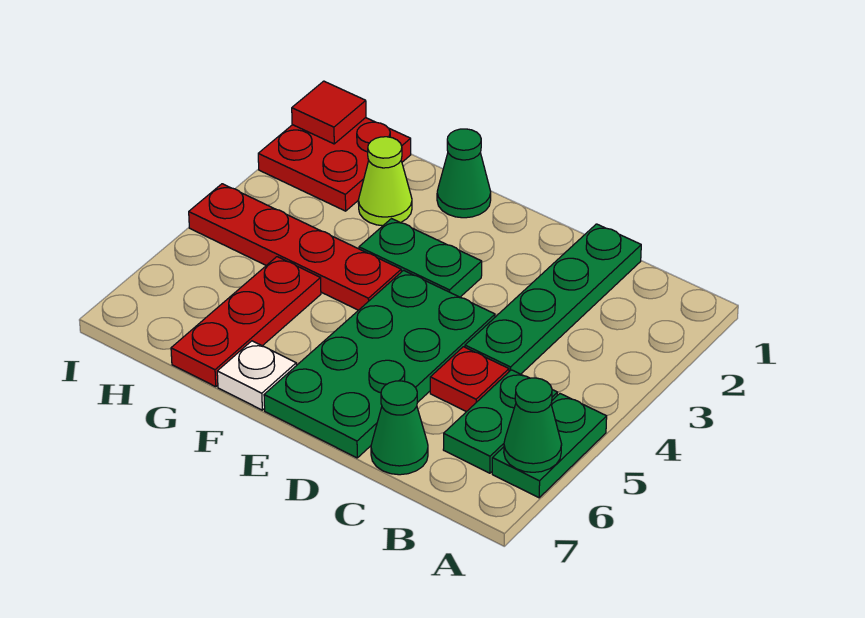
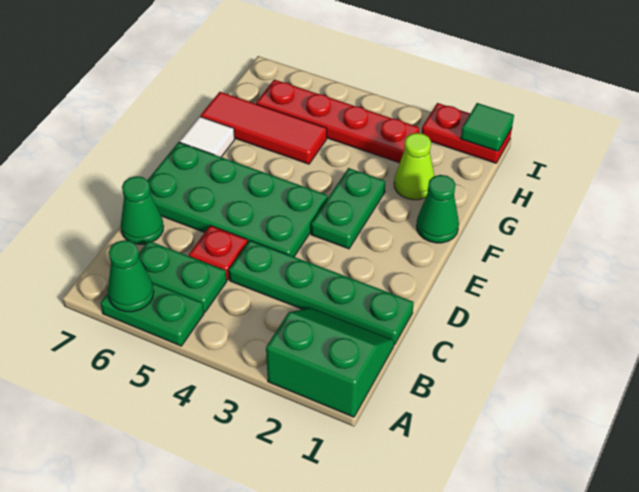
none -> green 2x2 slope [266,308,394,417]
red 1x4 plate [189,184,401,310] -> red 1x4 plate turned to [256,80,419,163]
white 1x1 plate [217,341,296,410] -> white 1x1 tile [180,116,235,157]
red 1x3 plate [171,257,321,387] -> red 1x3 tile [201,92,327,164]
red 2x2 plate [258,118,411,211] -> red 1x2 plate [422,103,512,163]
red 1x1 tile [292,81,366,144] -> green 1x1 tile [461,103,514,151]

